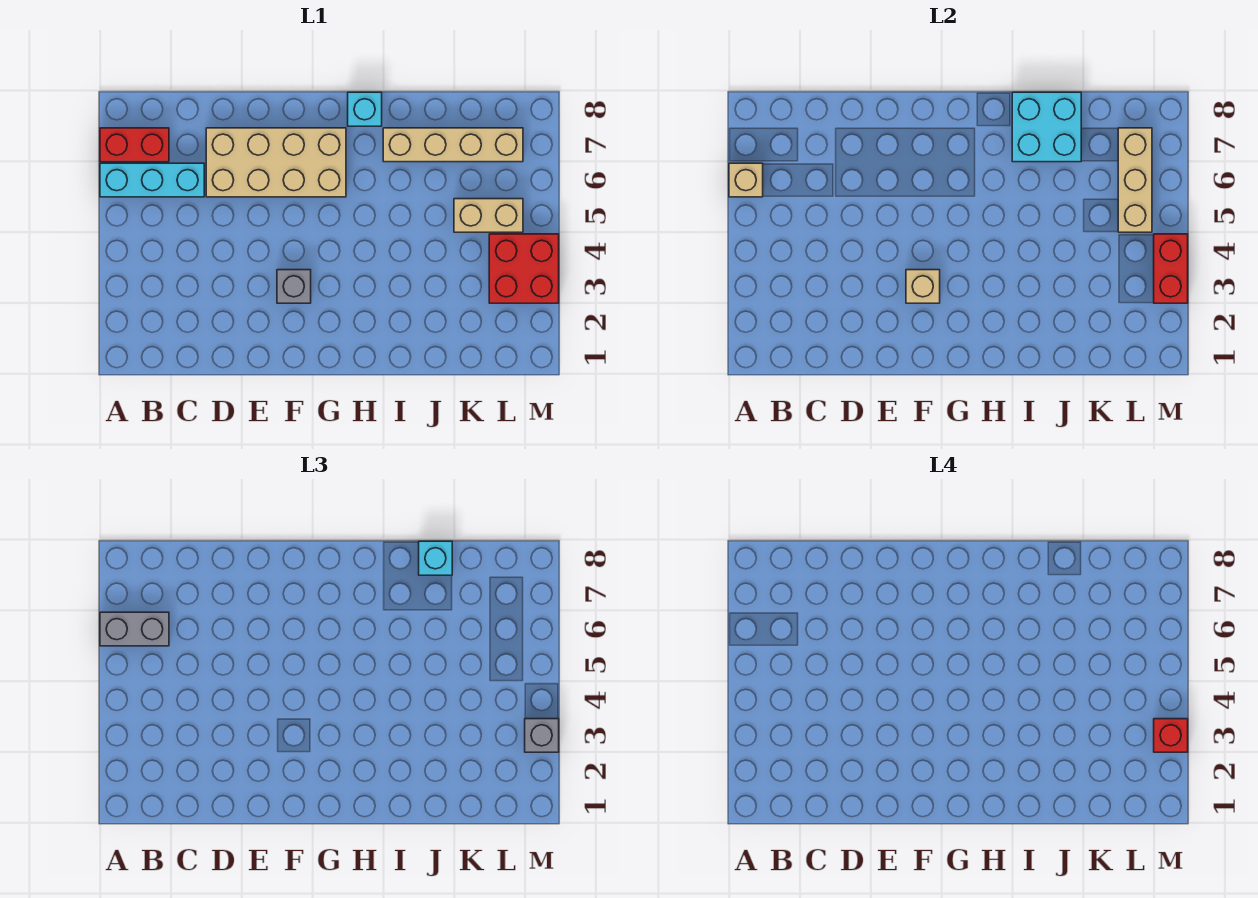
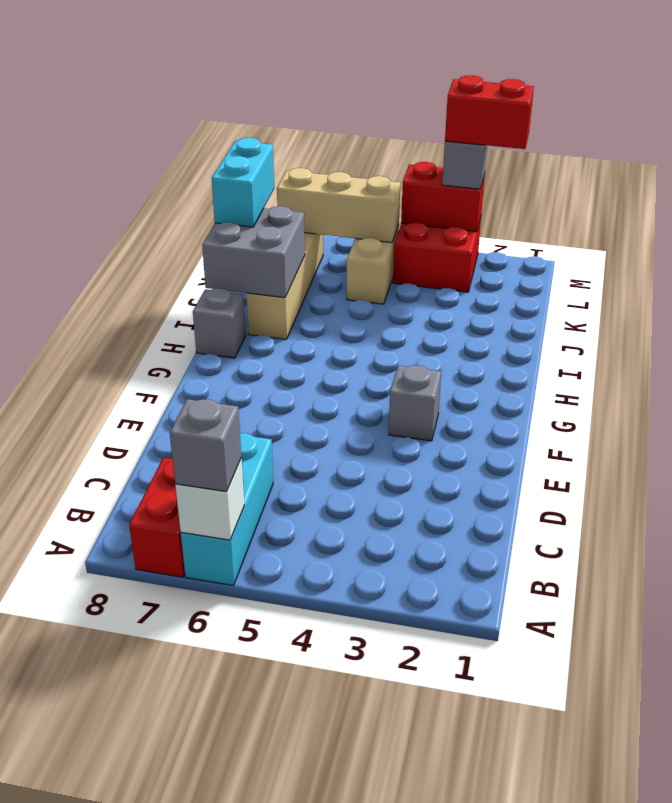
tan 1x1 brick [729,163,763,197] -> white 1x1 brick [175,458,244,540]
grey 1x2 brick [100,612,169,646] -> grey 1x1 brick [170,399,241,492]
tan 2x4 brick [206,128,346,197] -> none
tan 1x1 brick [906,270,940,303] -> none
cyan 1x1 brick [348,92,382,126] -> grey 1x1 brick [193,288,246,358]
cyan 2x2 brick [1012,92,1081,162] -> grey 2x2 brick [202,206,305,298]
cyan 1x1 brick [419,541,452,575] -> cyan 1x2 brick [212,138,274,227]
red 1x1 brick [1154,719,1188,752] -> red 1x2 brick [445,75,534,149]

